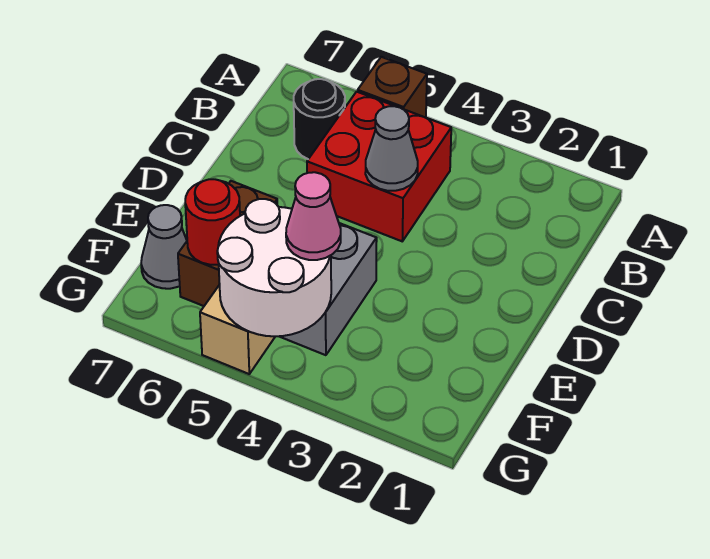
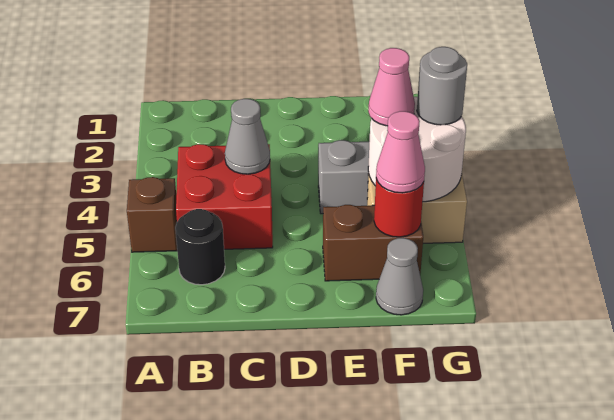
none -> pink 1x1 cone [376,111,425,193]
none -> grey 1x1 round brick [417,47,467,125]

